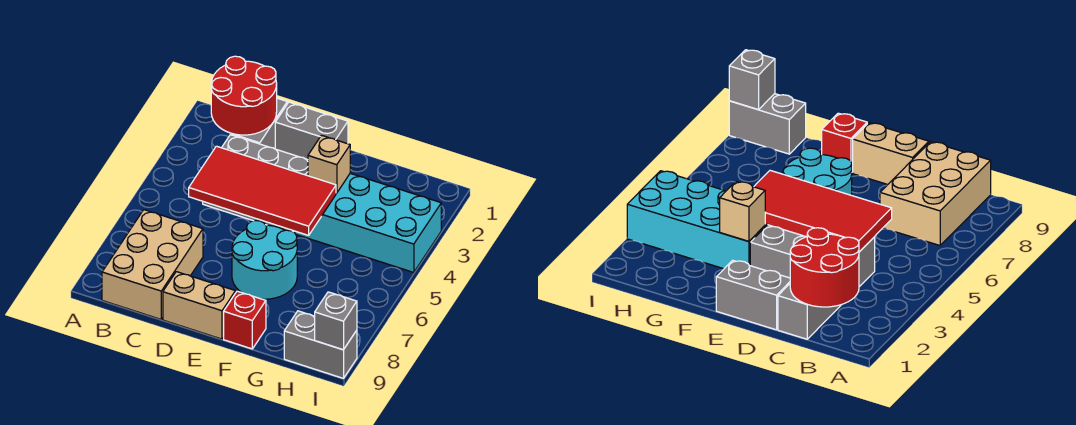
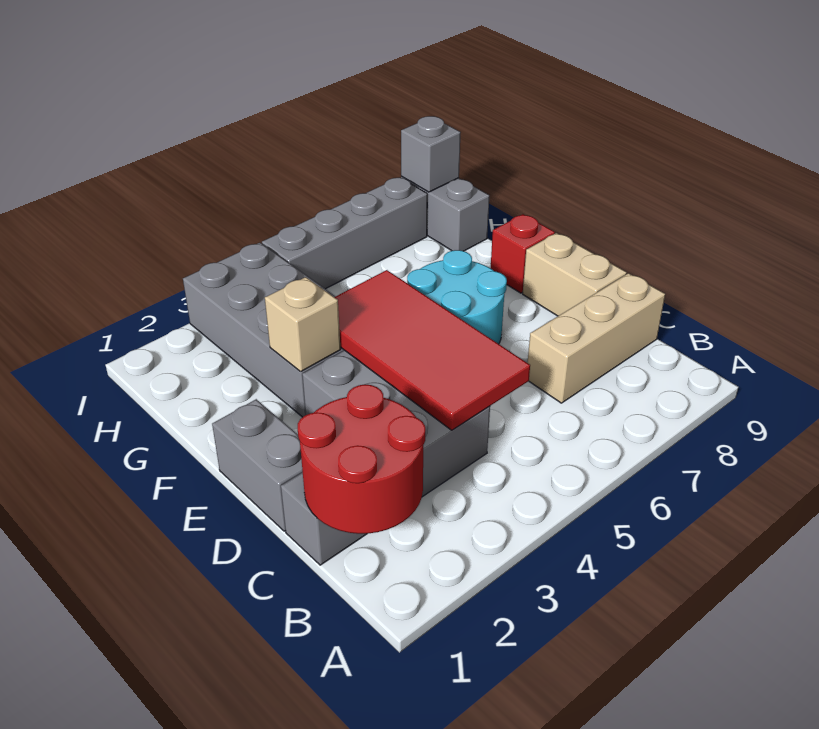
tan 2x3 brick [102,210,203,319] -> tan 1x3 brick [528,273,665,403]
cyan 2x4 brick [294,173,441,273] -> grey 2x4 brick [183,243,344,417]
none -> grey 1x4 brick [262,177,427,289]

